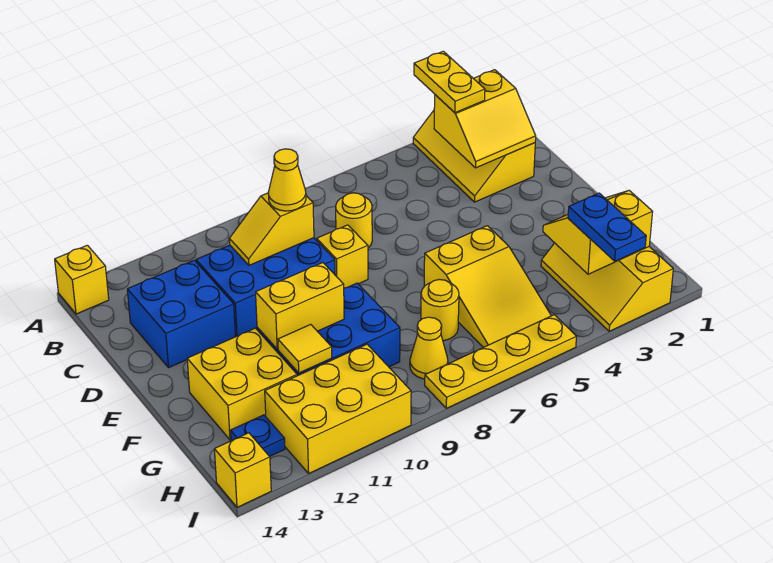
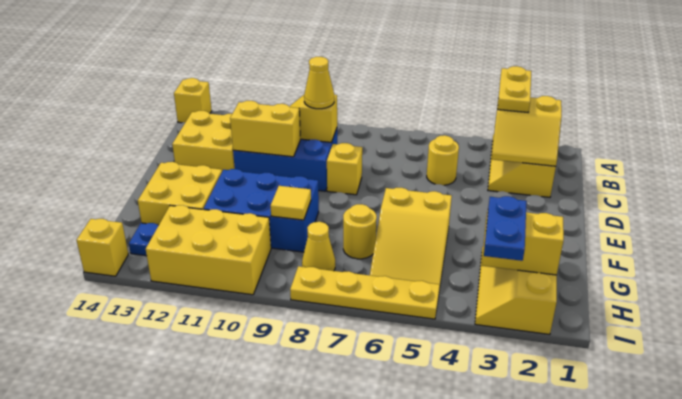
yellow 1x1 round brick [336,193,372,248] -> yellow 1x1 round brick moved to [427,135,459,185]
blue 2x2 brick [127,260,235,367] -> yellow 2x2 brick [172,111,235,171]
yellow 1x2 brick [256,263,344,349] -> yellow 1x2 brick moved to [230,101,300,157]
yellow 1x1 tile [278,324,332,373] -> yellow 1x1 tile moved to [270,186,311,220]

